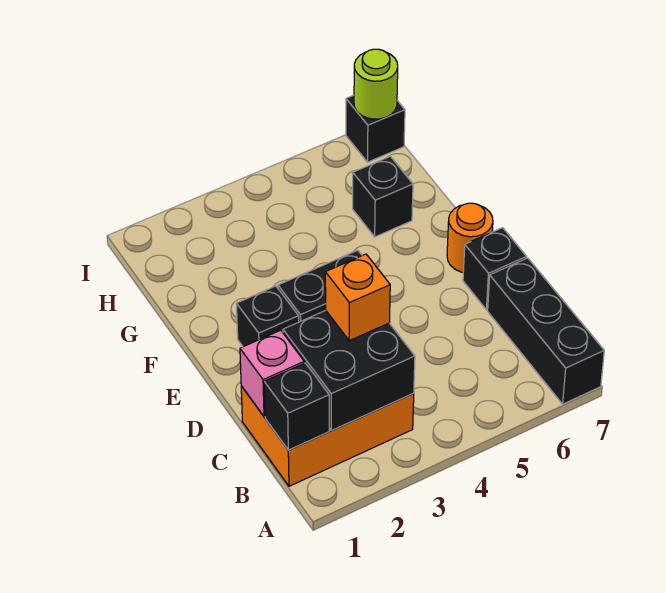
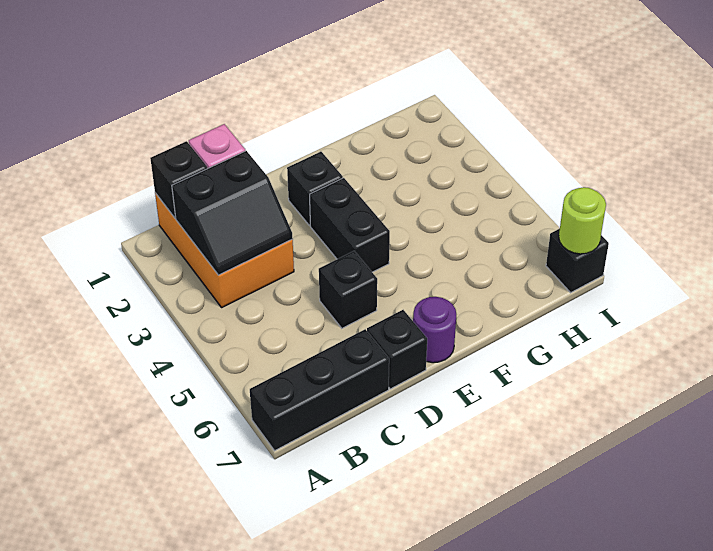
black 2x2 brick [283,310,415,430] -> black 2x2 slope [172,151,293,275]
orange 1x1 brick [325,254,390,341] -> none
orange 1x1 round brick [447,203,493,272] -> purple 1x1 round brick [413,297,456,363]
black 1x1 brick [353,156,413,237] -> black 1x1 brick moved to [319,251,377,328]

